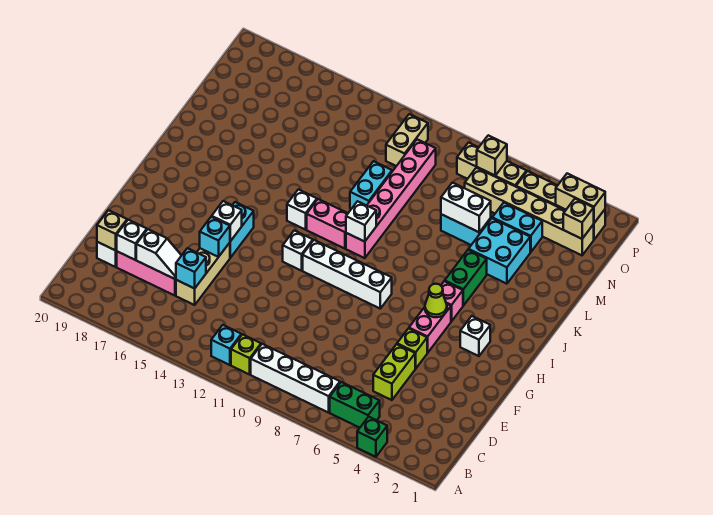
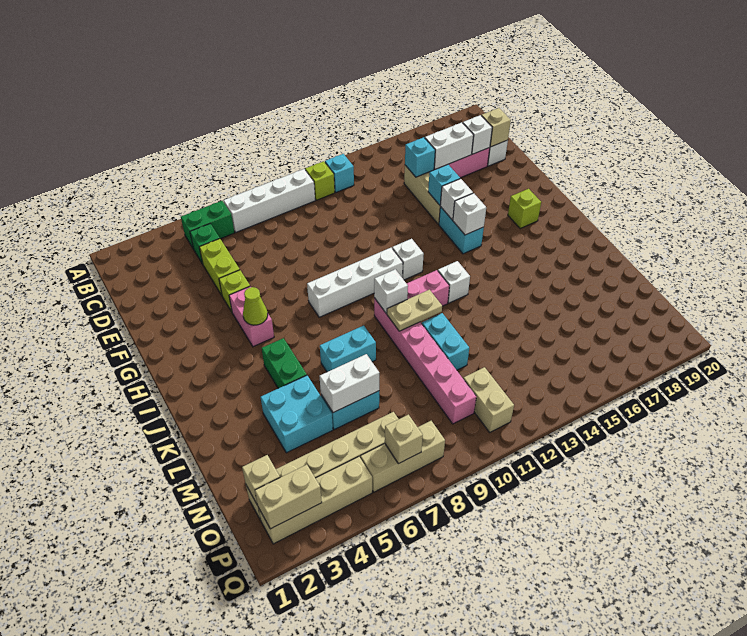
green 1x1 brick [357,417,387,457] -> green 1x1 brick moved to [190,224,220,264]
white 1x2 slope [136,229,182,279] -> white 1x2 brick [425,122,474,169]
white 1x1 brick [460,316,490,356] -> white 1x1 brick moved to [453,193,486,235]
none -> lime 1x1 brick [508,189,541,229]
pink 1x1 brick [441,281,463,321] -> none
none -> tan 1x2 plate [387,290,442,331]
cyan 1x2 brick [493,203,542,252] -> cyan 1x2 brick moved to [320,325,376,372]

